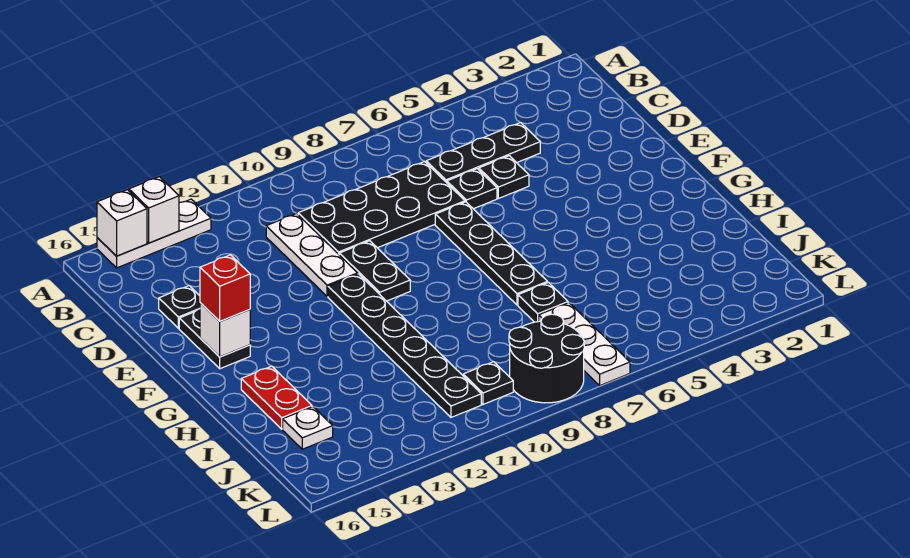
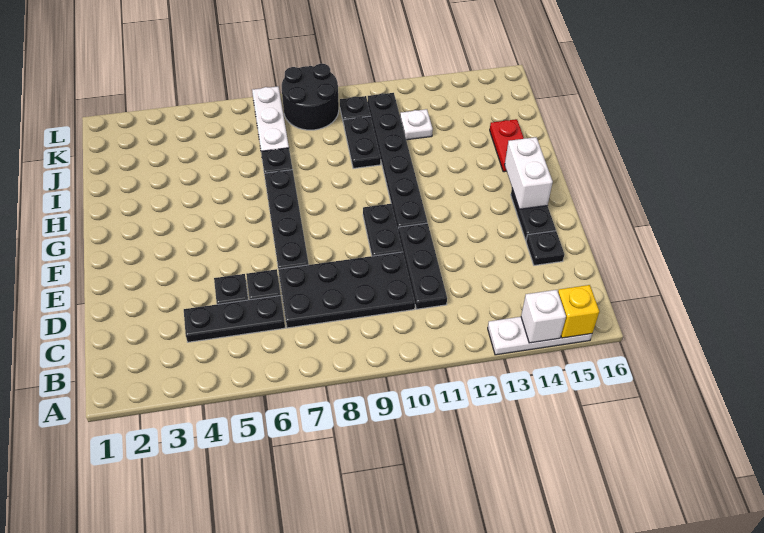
white 1x1 brick [97,190,147,256] -> yellow 1x1 brick [558,285,599,338]
white 1x3 plate [266,213,358,297] -> black 1x3 plate [399,223,447,309]
white 1x1 brick [200,303,250,357] -> white 1x2 brick [505,137,553,209]
red 1x1 brick [200,255,250,321] -> none
none -> black 1x2 plate [344,116,381,168]
white 1x1 plate [283,407,333,449] -> white 1x1 plate moved to [400,109,433,140]

